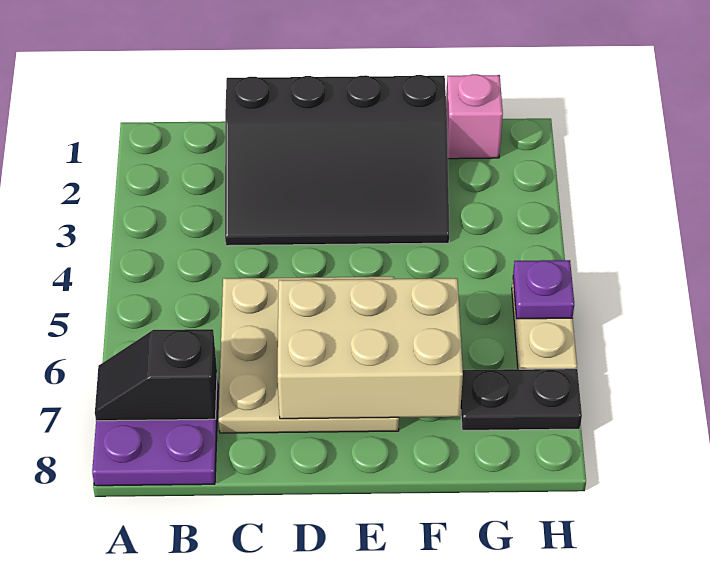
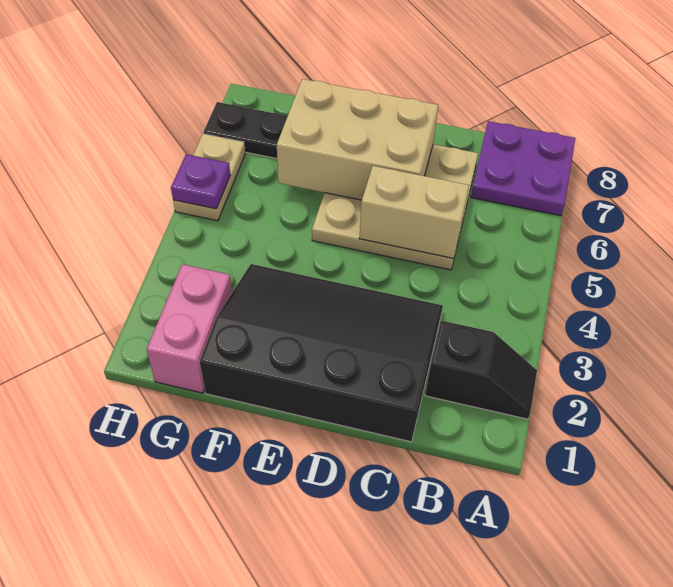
black 1x2 slope [95,329,217,421] -> black 1x2 slope moved to [425,321,537,419]
none -> tan 1x2 brick [359,166,469,258]
pink 1x1 brick [446,74,503,159] -> pink 1x2 brick [146,264,232,393]

